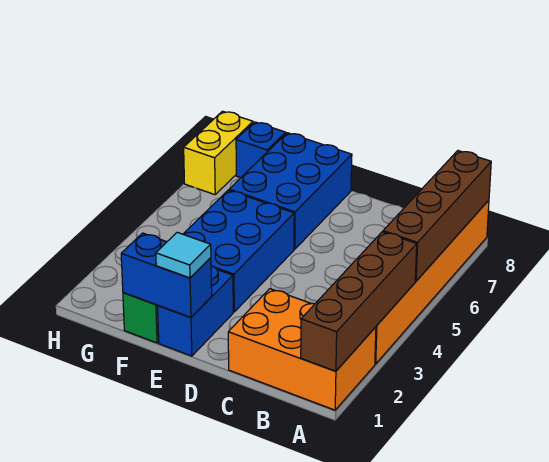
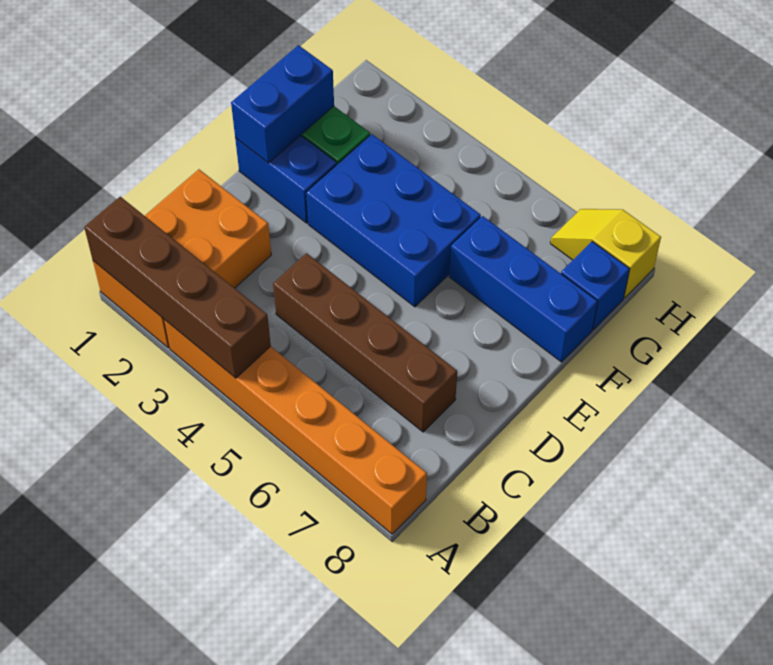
brown 1x4 brick [383,151,491,281] -> brown 1x4 brick moved to [273,253,457,432]
cyan 1x1 tile [156,232,211,278] -> none
blue 2x3 brick [229,133,352,249] -> blue 1x3 brick [449,216,598,362]
yellow 1x2 brick [184,111,253,195] -> yellow 1x2 slope [550,209,661,298]

